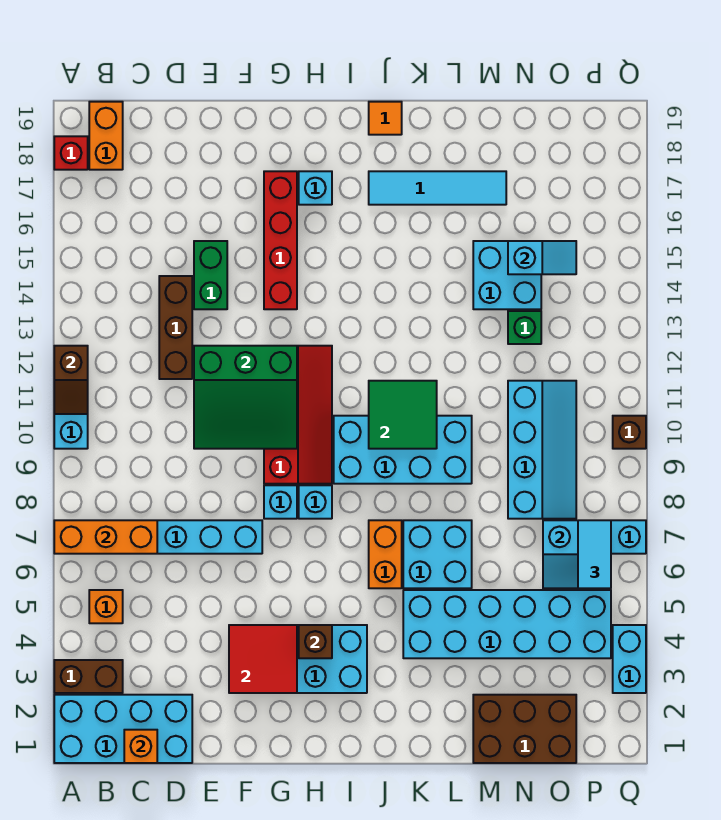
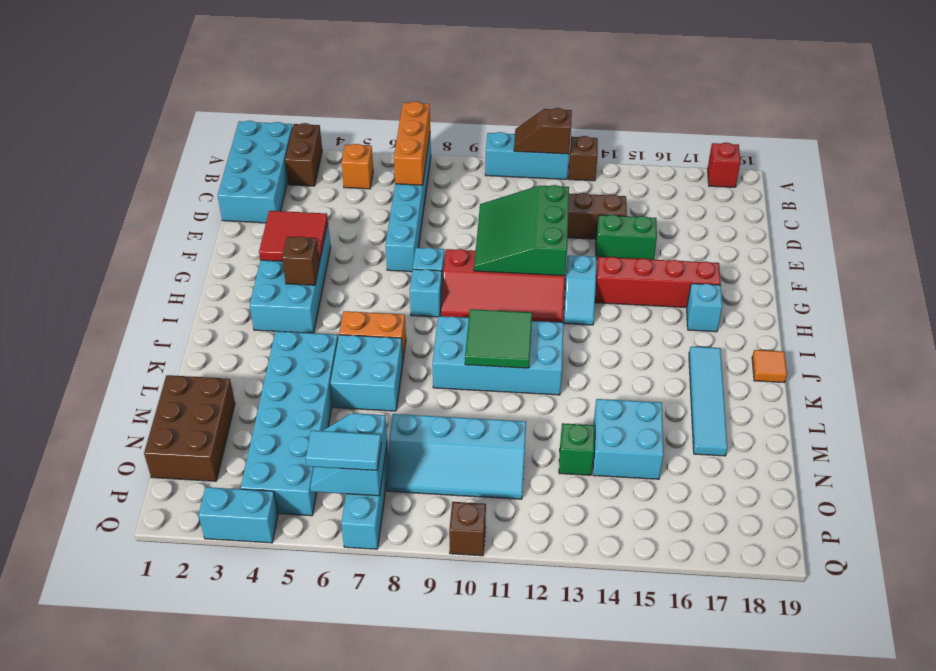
none -> brown 1x1 brick [569,136,598,181]
orange 1x2 brick [89,102,123,170] -> none
orange 1x1 brick [124,730,157,763] -> none
cyan 2x4 brick [334,416,472,484] -> cyan 2x4 brick turned to [432,316,564,395]
cyan 1x2 slope [508,241,576,274] -> cyan 1x2 slope moved to [564,255,596,325]

